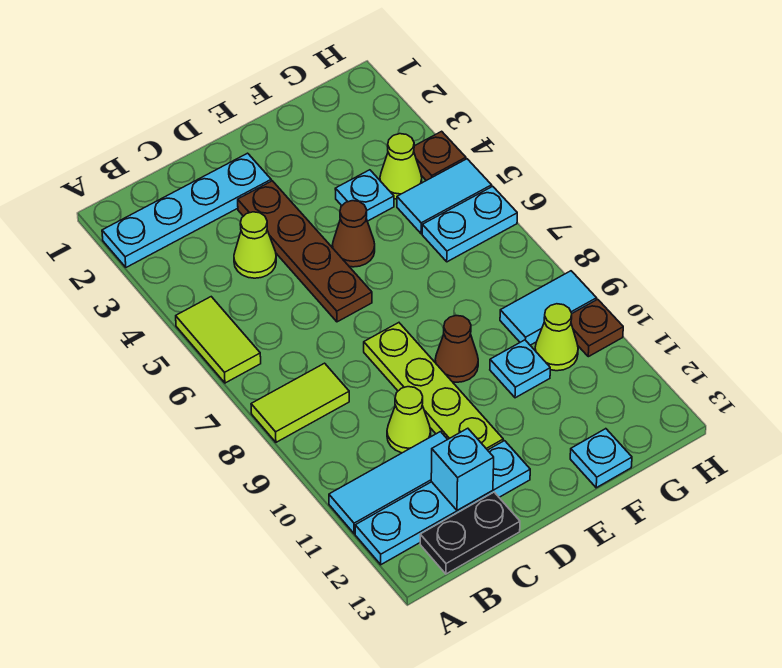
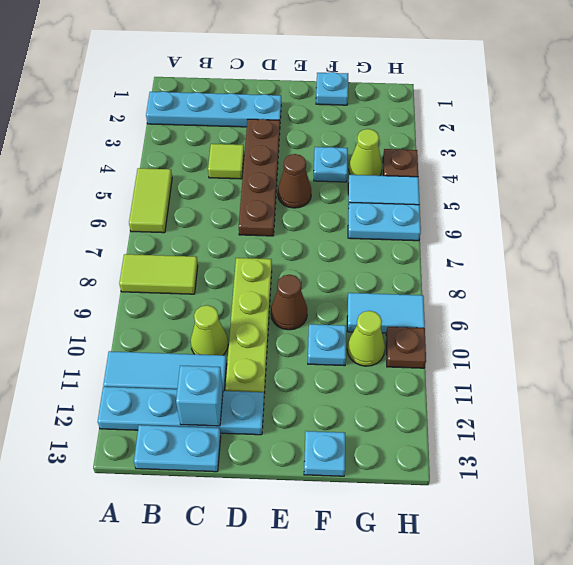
black 1x2 plate [420,492,520,574] -> cyan 1x2 plate [134,425,221,472]
lime 1x1 cone [234,212,276,278] -> lime 1x1 tile [208,144,244,179]
none -> cyan 1x1 plate [316,72,348,105]

